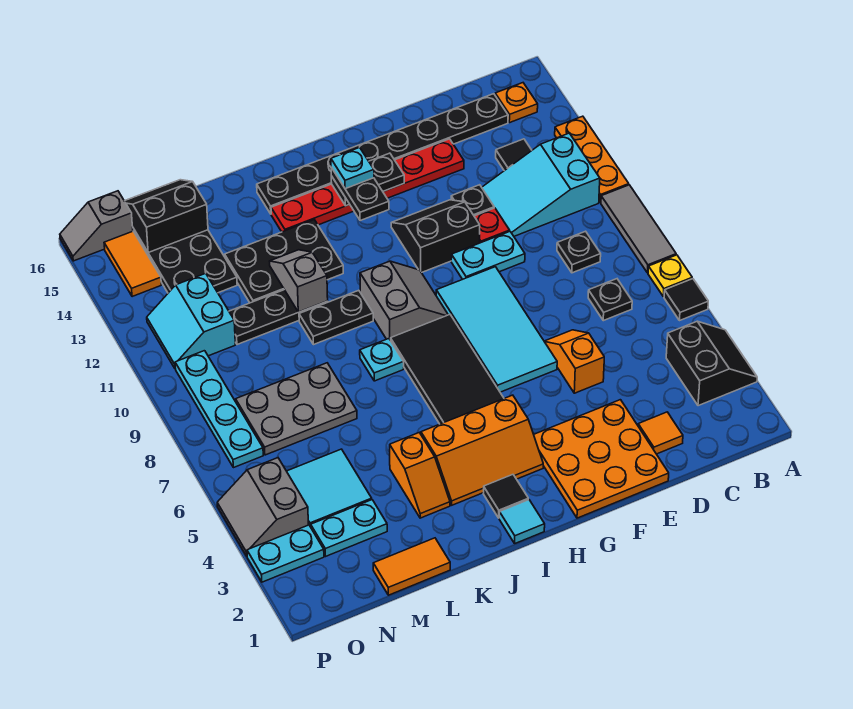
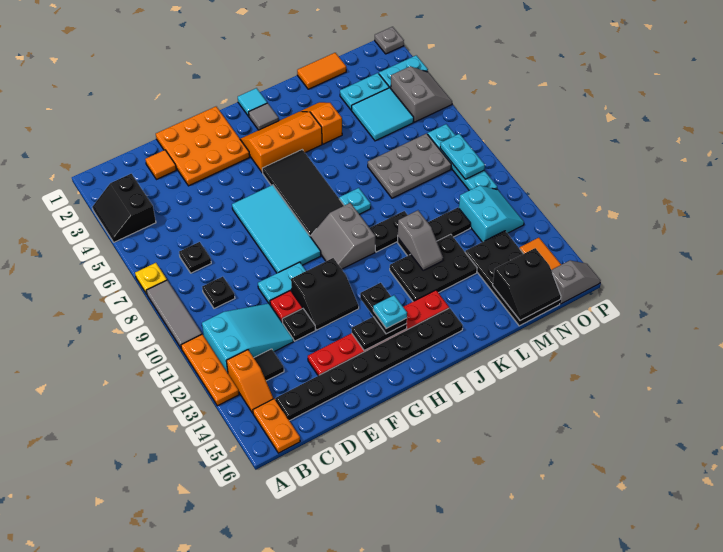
black 1x1 tile [664,279,708,321] -> none
orange 1x1 plate [495,83,538,123] -> orange 1x2 plate [253,399,300,453]
orange 1x2 slope [544,330,604,393] -> orange 1x2 slope moved to [226,350,274,413]
black 1x1 tile [483,475,528,518] -> grey 1x1 tile [249,103,279,130]
none -> cyan 1x2 plate [440,134,485,179]
none -> grey 1x1 plate [375,27,404,54]

